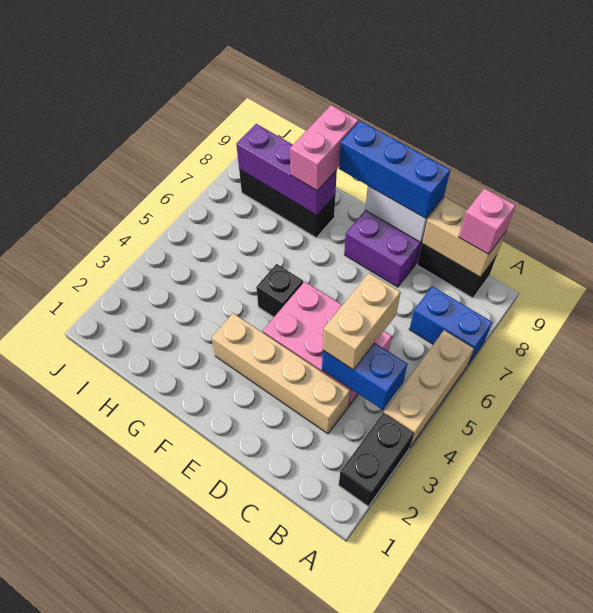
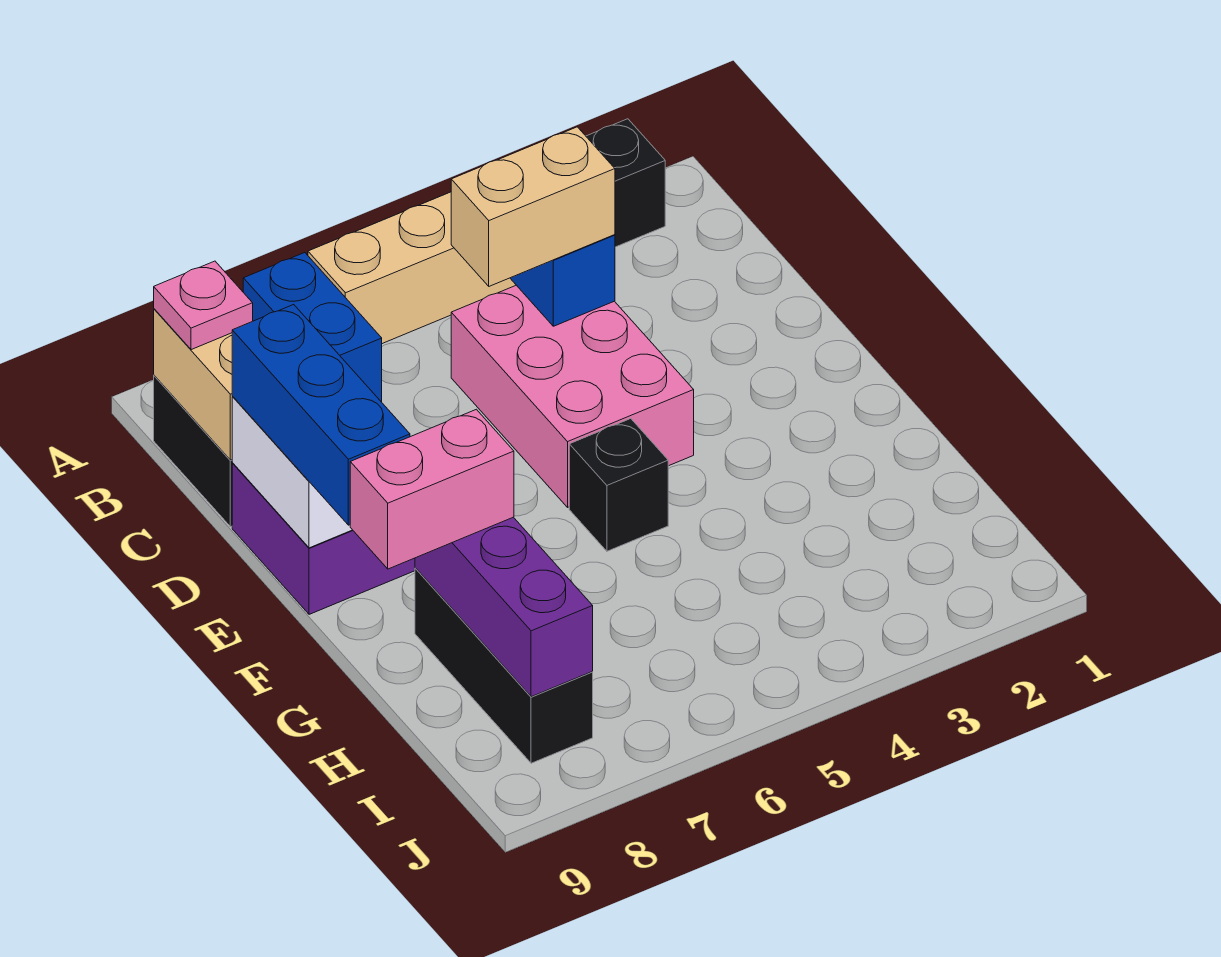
pink 1x1 brick [459,188,516,254] -> pink 1x1 plate [154,261,253,350]
tan 1x4 brick [211,313,350,434] -> none

